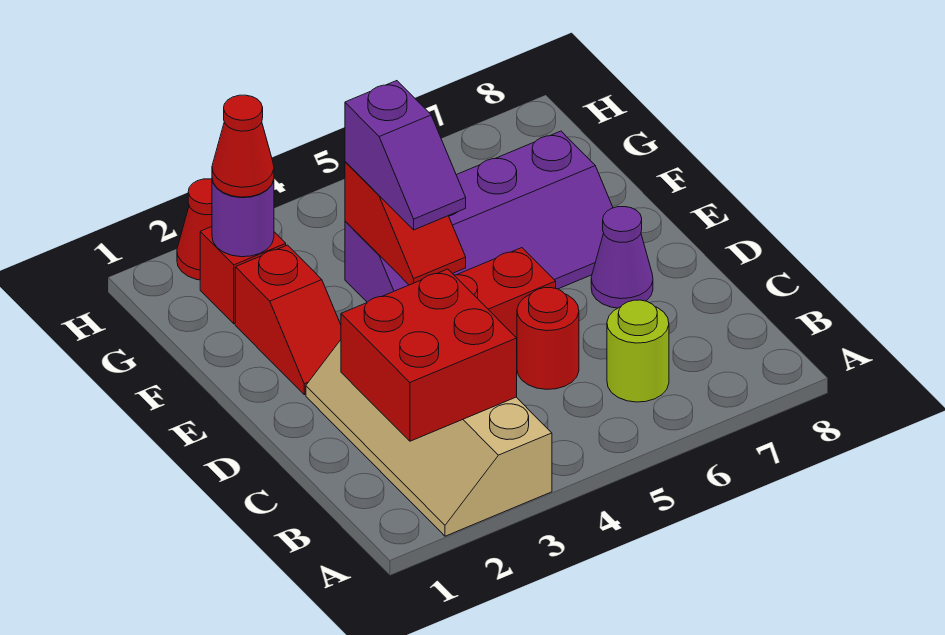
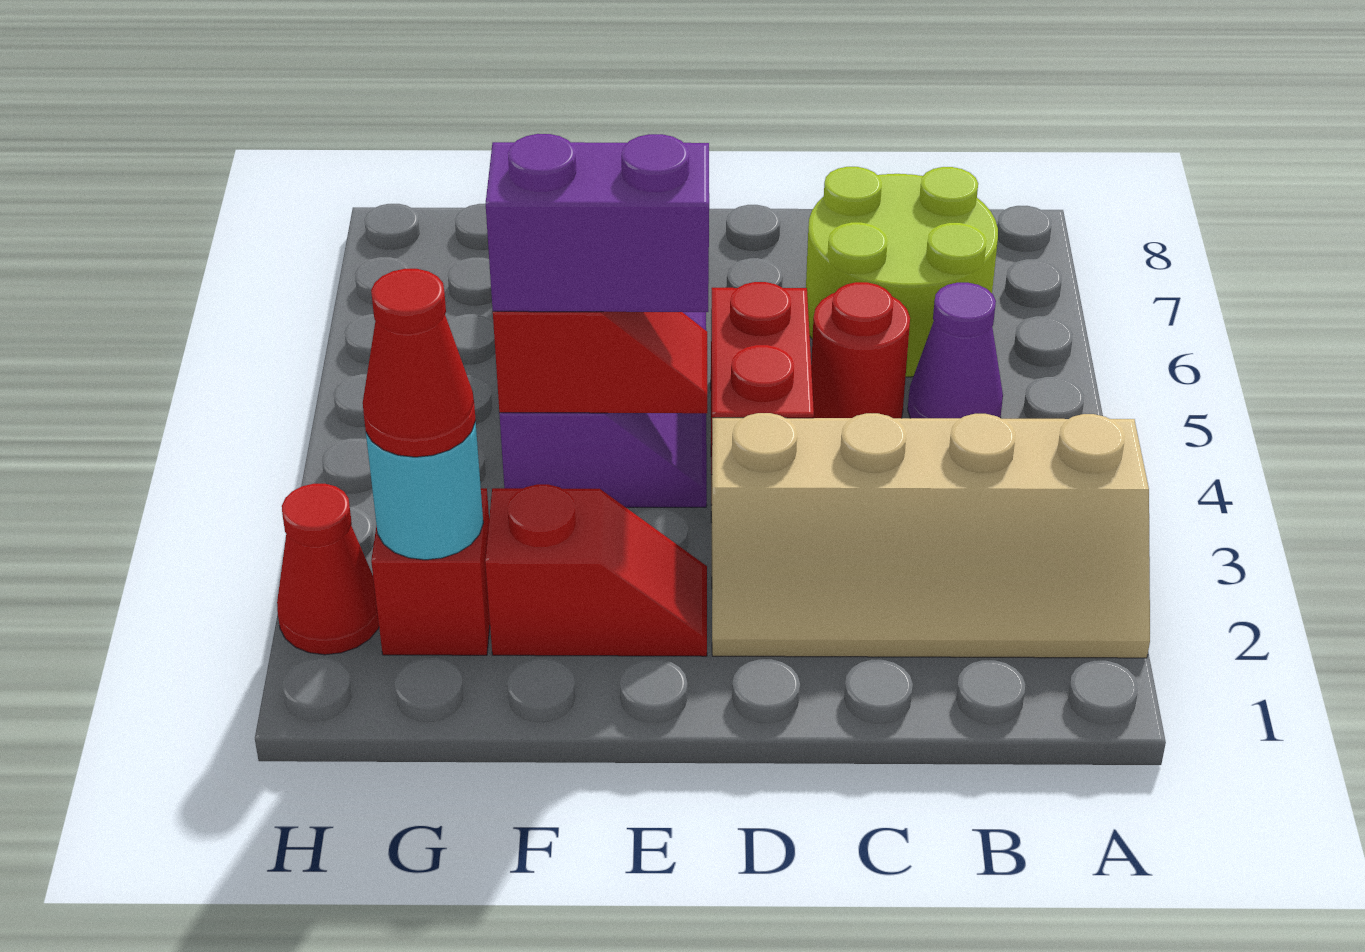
red 2x2 brick [341,269,517,441] -> none
lime 1x1 round brick [607,300,669,402] -> lime 2x2 round brick [806,167,998,377]
purple 1x1 cone [591,207,653,308] -> purple 1x1 cone moved to [908,283,1003,418]
purple 1x2 slope [345,81,466,230] -> purple 1x2 brick [485,134,709,312]
purple 1x1 round brick [212,179,274,257] -> cyan 1x1 round brick [366,421,483,560]

